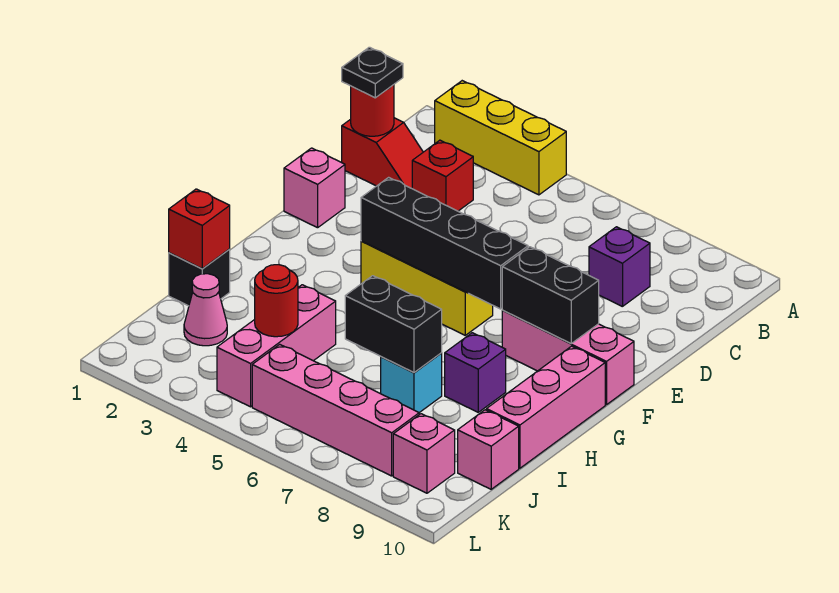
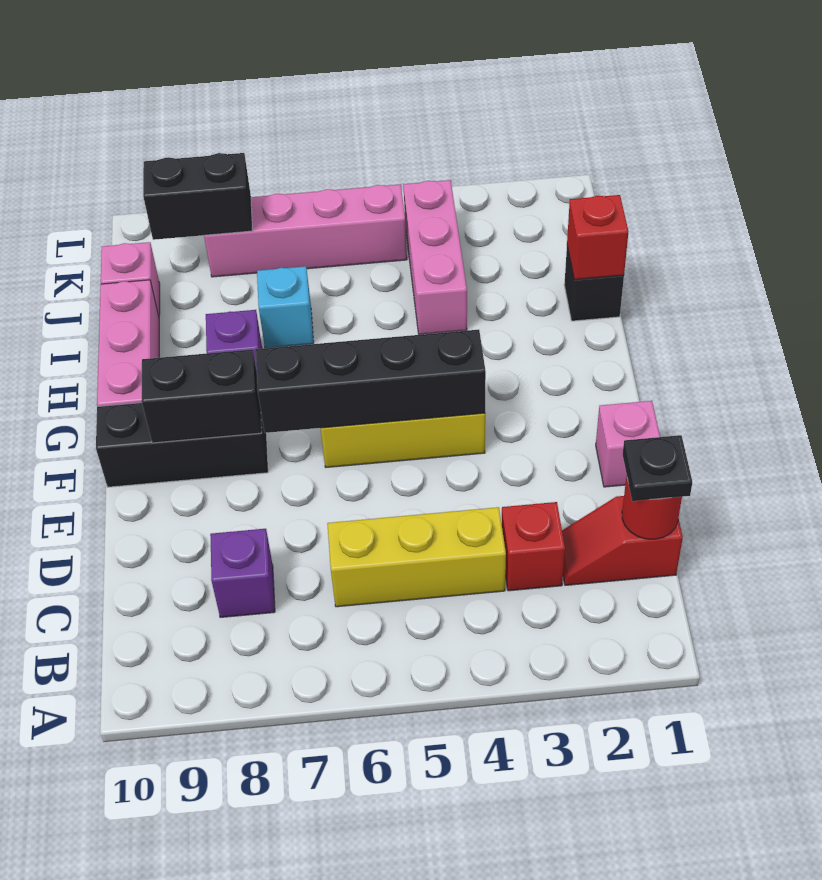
yellow 1x3 brick [435,81,566,195] -> yellow 1x3 brick moved to [327,507,506,607]
pink 1x3 brick [502,311,634,405] -> black 1x3 brick [96,403,268,487]
black 1x2 brick [345,276,442,372] -> black 1x2 brick moved to [143,153,252,240]
pink 1x1 cone [184,274,227,346] -> none
red 1x1 round brick [255,265,298,337] -> none
pink 1x1 brick [393,414,455,493] -> none

